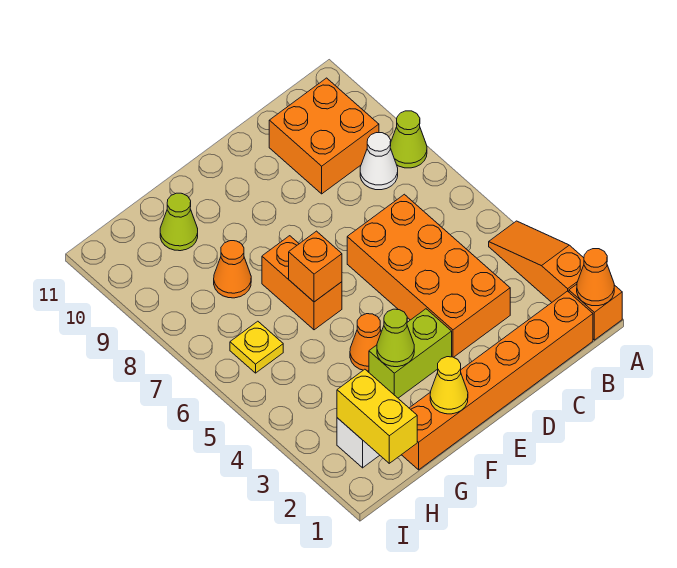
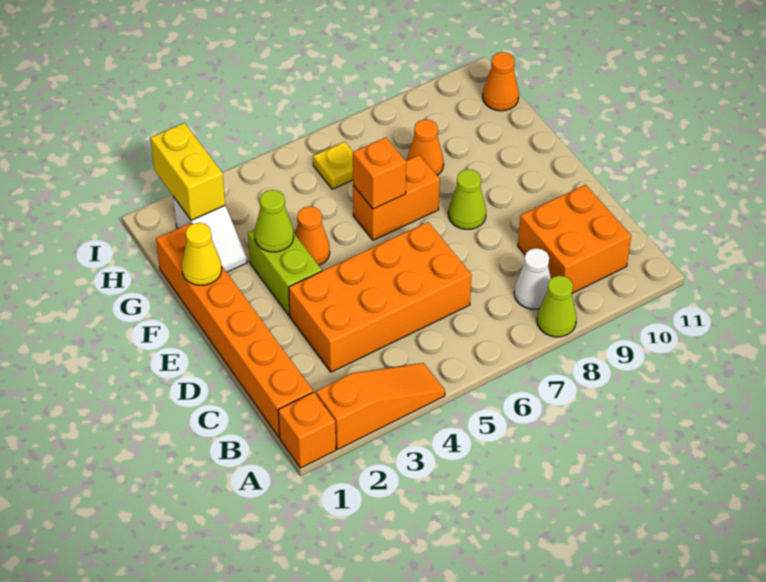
orange 1x1 cone [577,249,614,306] -> orange 1x1 cone moved to [483,52,519,111]
lime 1x1 cone [160,193,198,251] -> lime 1x1 cone moved to [448,169,486,229]
yellow 1x2 brick [337,369,417,463] -> yellow 1x2 brick turned to [150,123,225,220]

